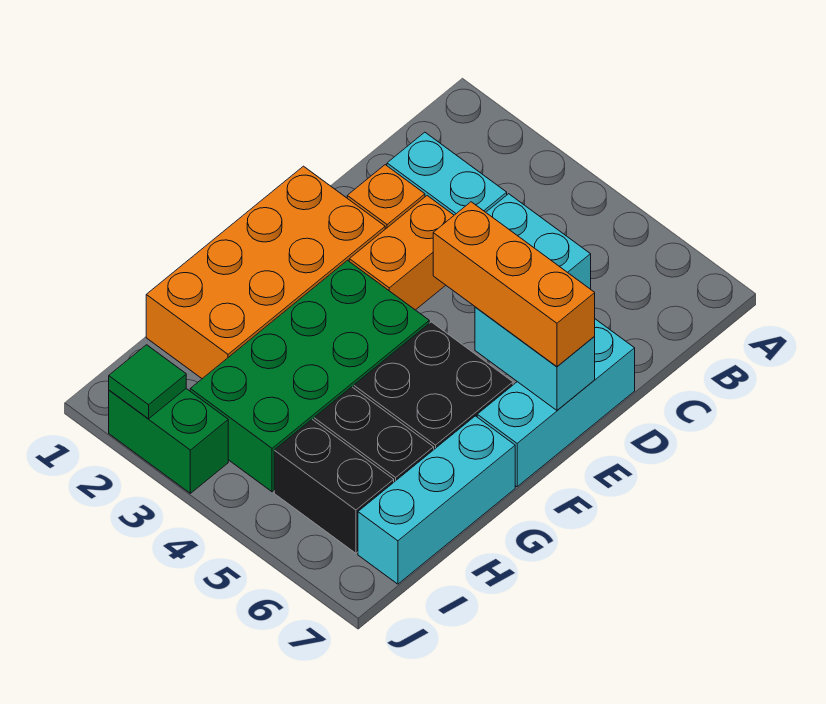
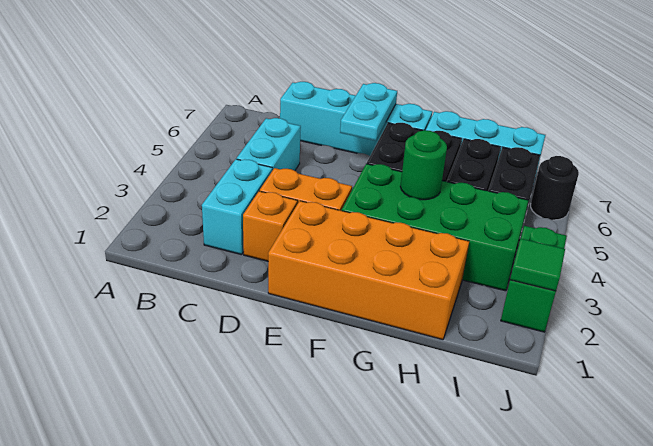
cyan 1x3 brick [477,319,635,487] -> cyan 1x4 brick [280,82,432,156]
orange 1x3 brick [433,202,595,367] -> none
cyan 1x2 brick [475,307,595,410] -> cyan 1x2 plate [340,83,397,141]
none -> green 1x1 round brick [400,130,447,200]
none -> black 1x1 round brick [531,156,579,220]

